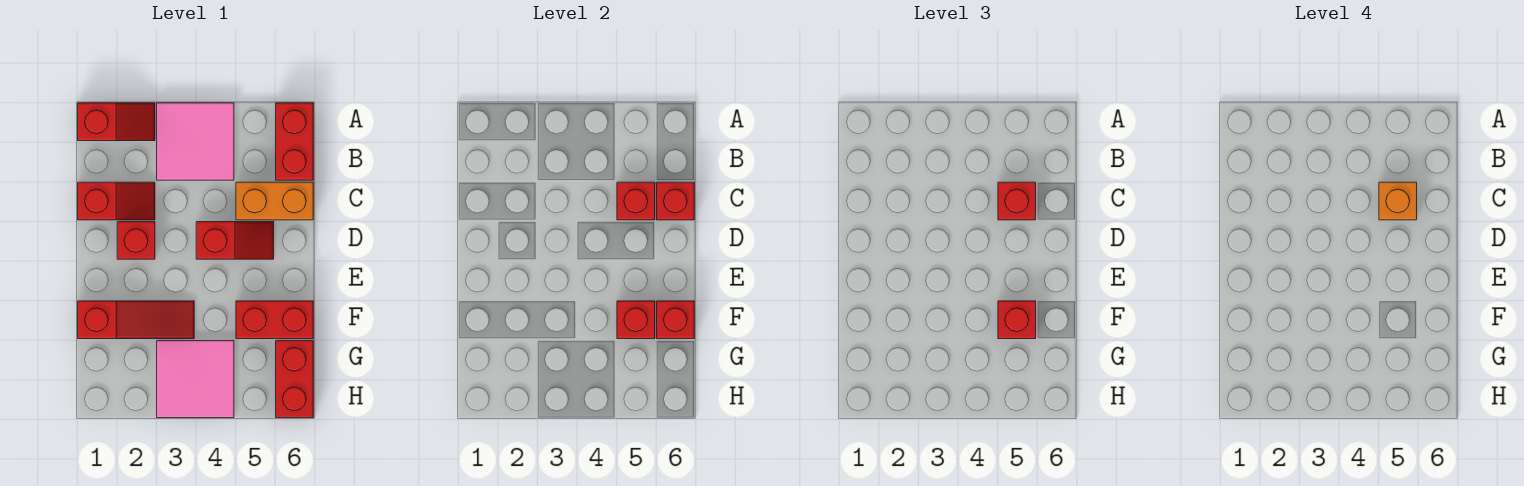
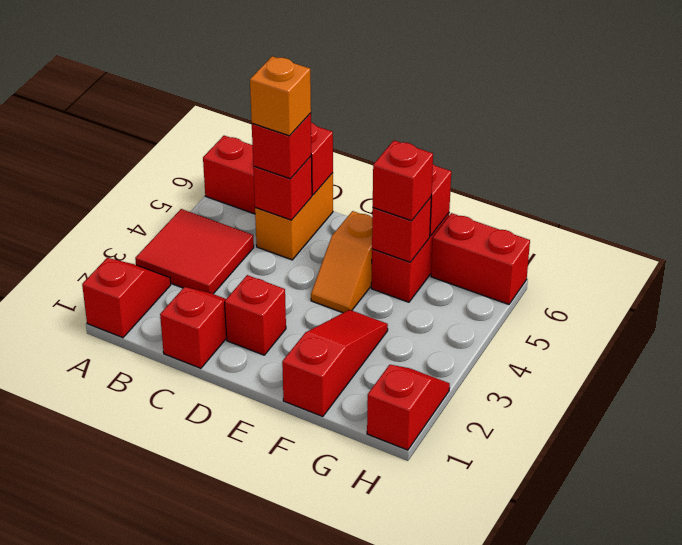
pink 2x2 tile [157,103,234,180] -> red 2x2 tile [135,209,254,294]
red 1x2 slope [196,222,274,259] -> red 1x2 slope moved to [367,365,450,450]
none -> orange 1x2 slope [311,211,372,313]
pink 2x2 tile [157,341,234,418] -> none

